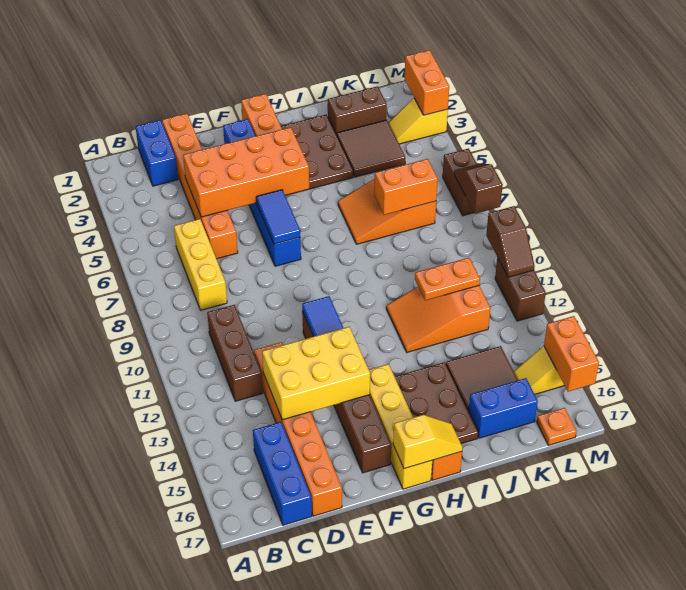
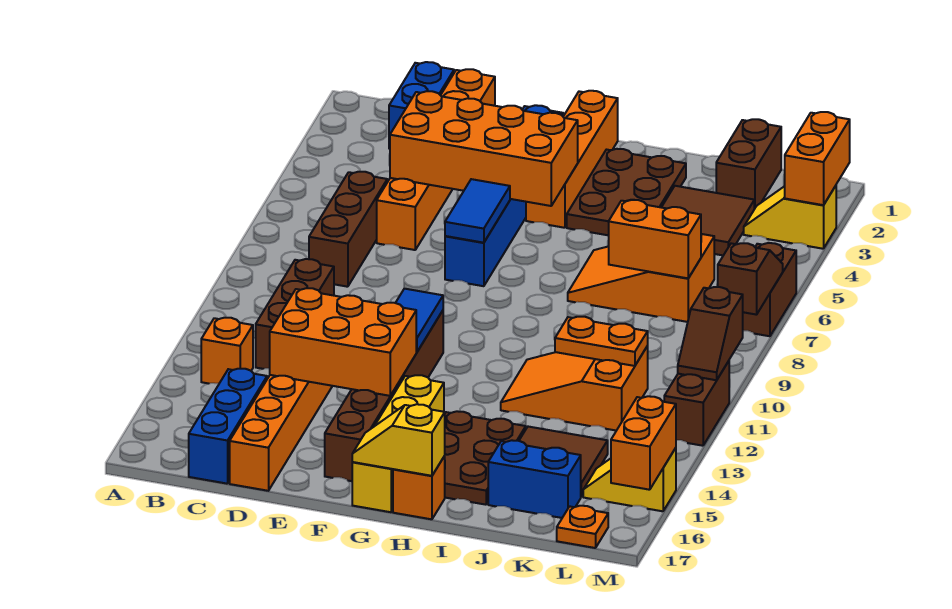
none -> orange 1x1 brick [201,317,253,384]
yellow 1x3 brick [174,219,227,310] -> brown 1x3 brick [309,172,387,287]
yellow 2x3 brick [262,327,370,420] -> orange 2x3 brick [270,288,416,396]
yellow 1x2 slope [393,415,463,469] -> yellow 1x2 slope turned to [352,404,445,476]
brown 1x2 brick [327,86,387,135] -> brown 1x2 brick turned to [716,119,781,209]

